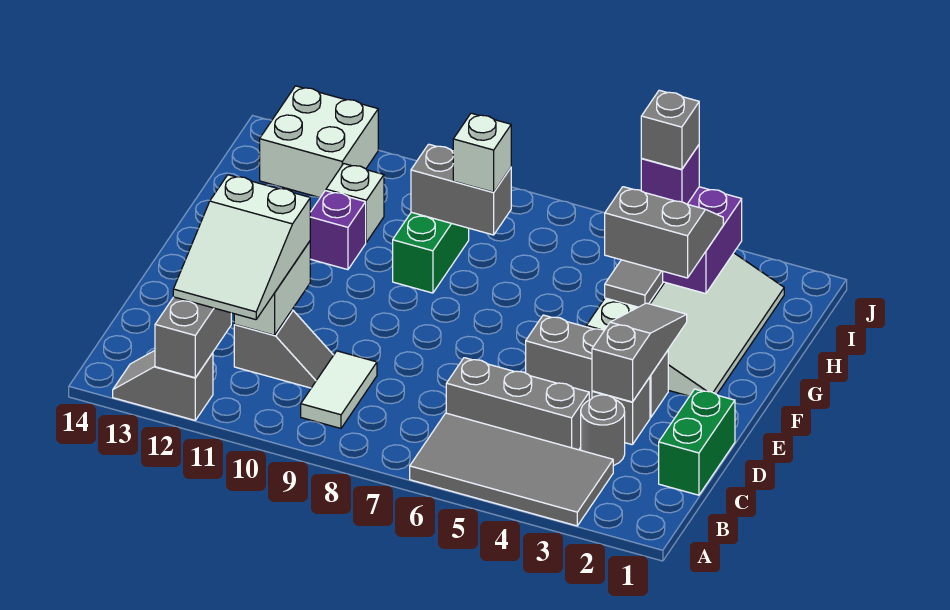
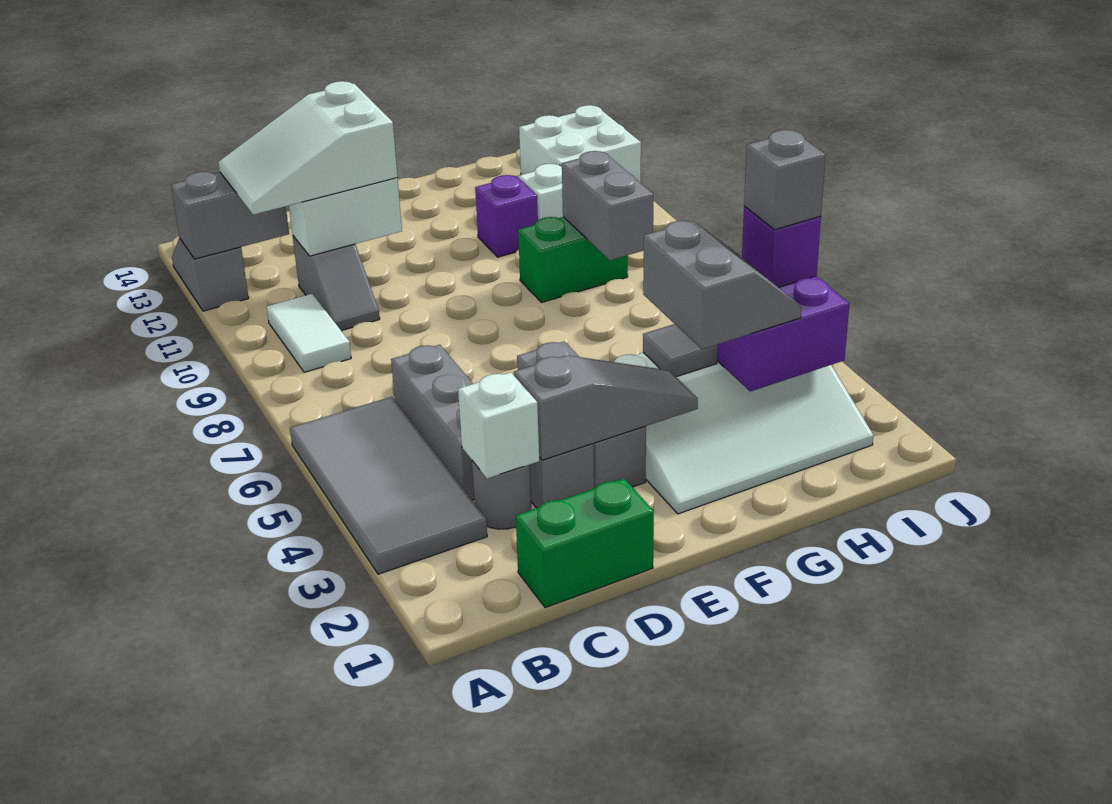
white 1x2 tile [301,351,377,428] -> white 1x2 tile turned to [267,294,351,372]
white 1x1 brick [453,113,511,192] -> white 1x1 brick moved to [458,373,539,478]

